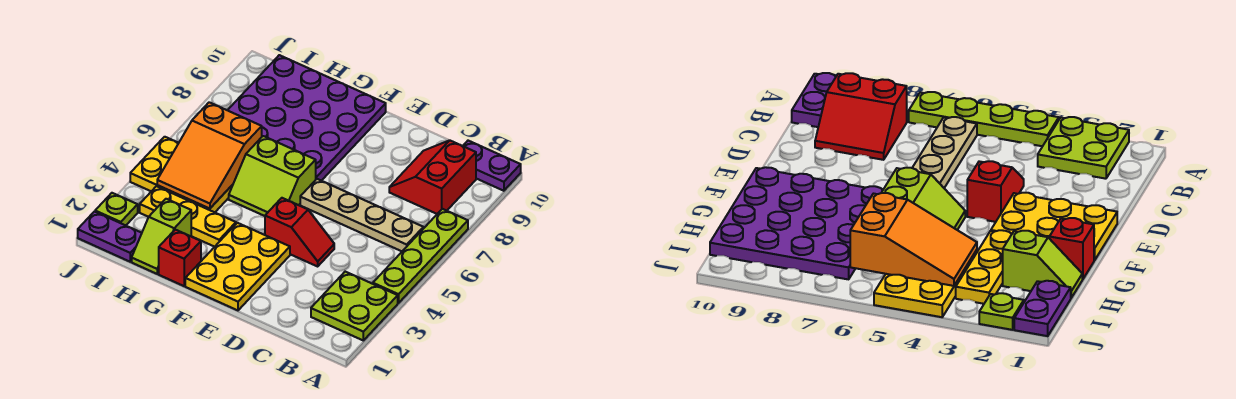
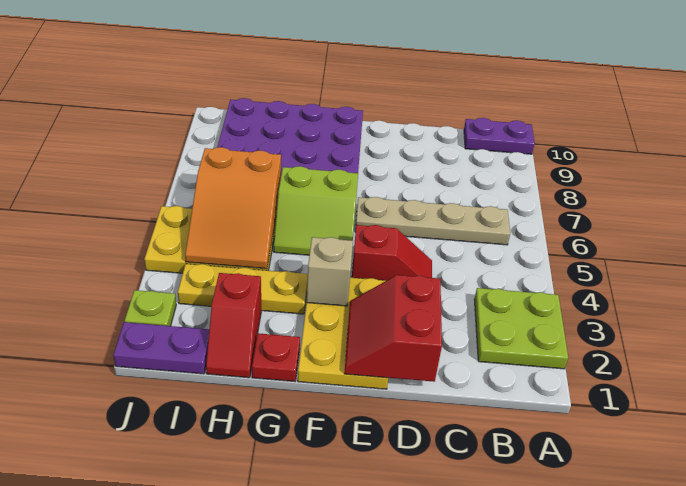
lime 1x4 plate [373,209,468,303] -> none
red 2x2 slope [389,140,476,214] -> red 2x2 slope moved to [344,275,442,382]
none -> tan 1x1 brick [307,237,353,306]
red 1x1 brick [159,230,201,286] -> red 1x1 plate [252,333,300,381]
lime 1x2 slope [132,199,191,274] -> red 1x2 slope [206,273,261,378]

